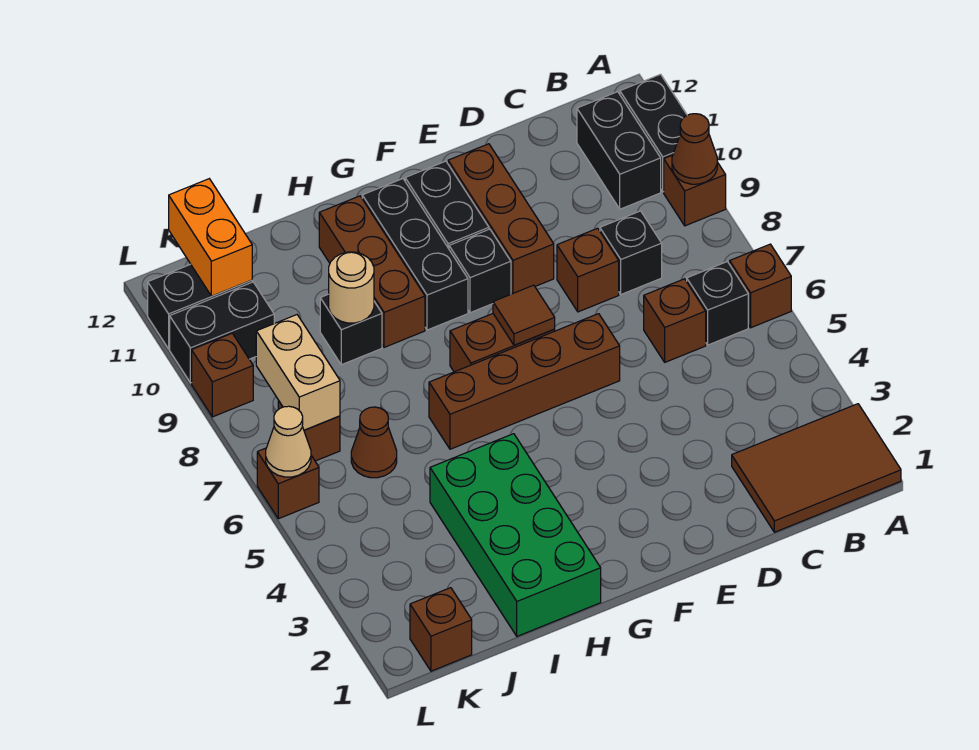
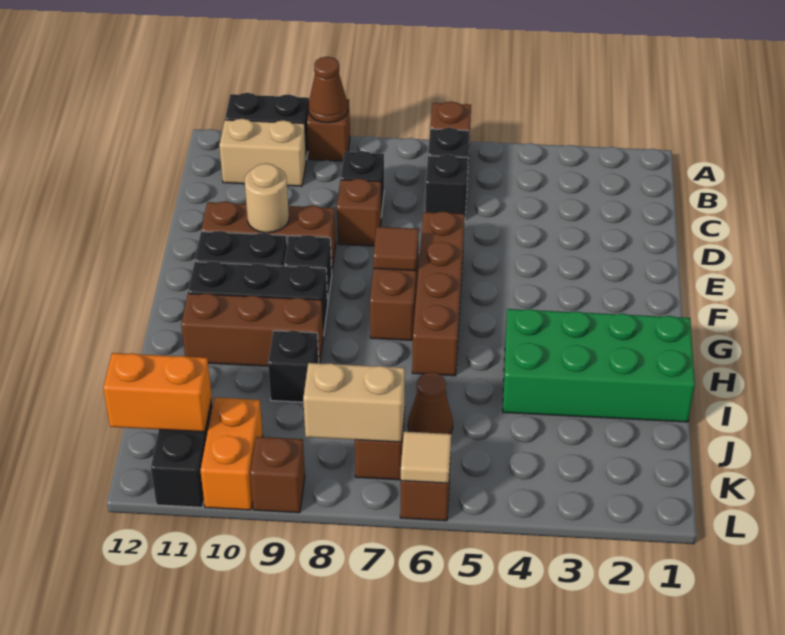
brown 2x3 tile [732,404,901,532] -> none
black 1x2 brick [577,92,661,209] -> tan 1x2 brick [219,119,306,186]
brown 1x1 brick [644,279,706,362] -> black 1x1 brick [425,155,468,222]
tan 1x1 round brick [329,252,374,323] -> tan 1x1 round brick moved to [244,163,289,233]
brown 1x1 brick [410,588,472,671] -> none
black 1x2 brick [170,282,274,383] -> orange 1x2 brick [200,398,263,510]
tan 1x1 cone [266,406,311,477] -> tan 1x1 tile [401,432,451,483]

